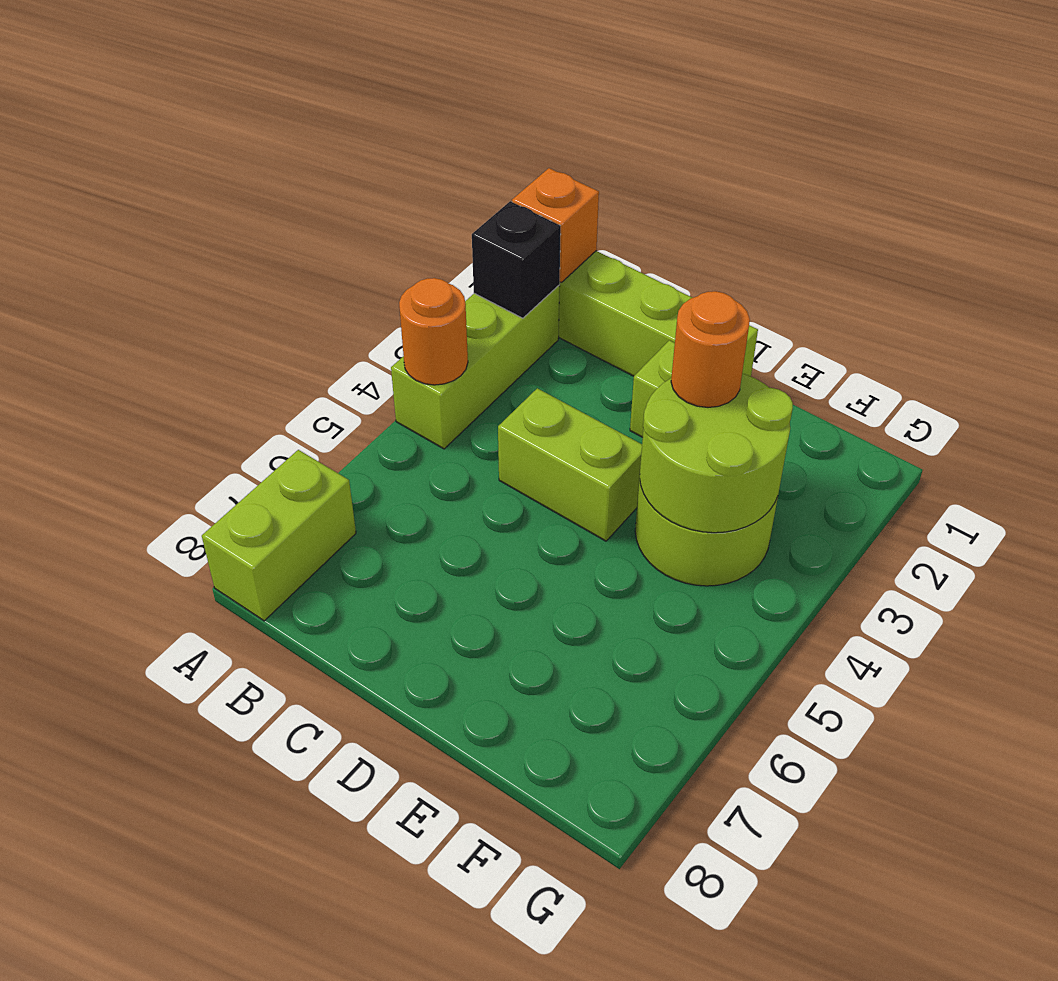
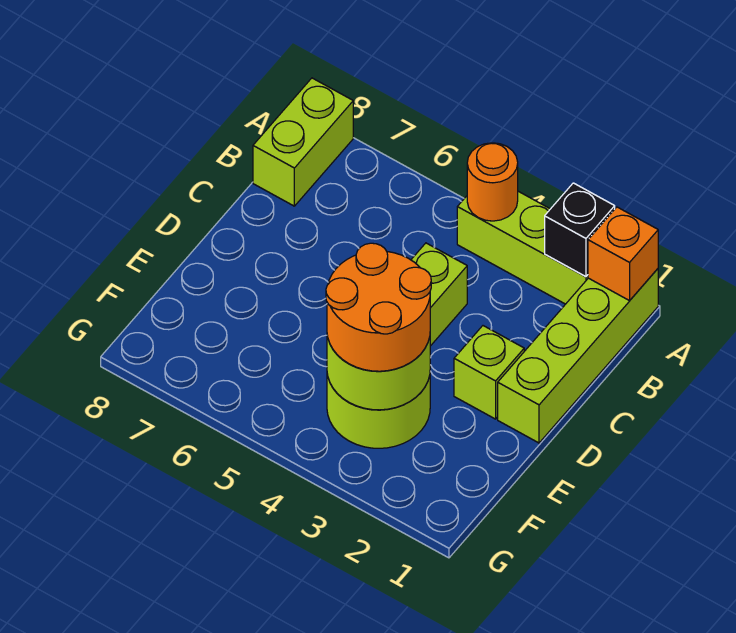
lime 1x2 brick [202,450,356,621] -> lime 1x2 brick turned to [253,78,353,206]
orange 1x1 round brick [671,291,750,407] -> orange 2x2 round brick [326,243,431,371]

